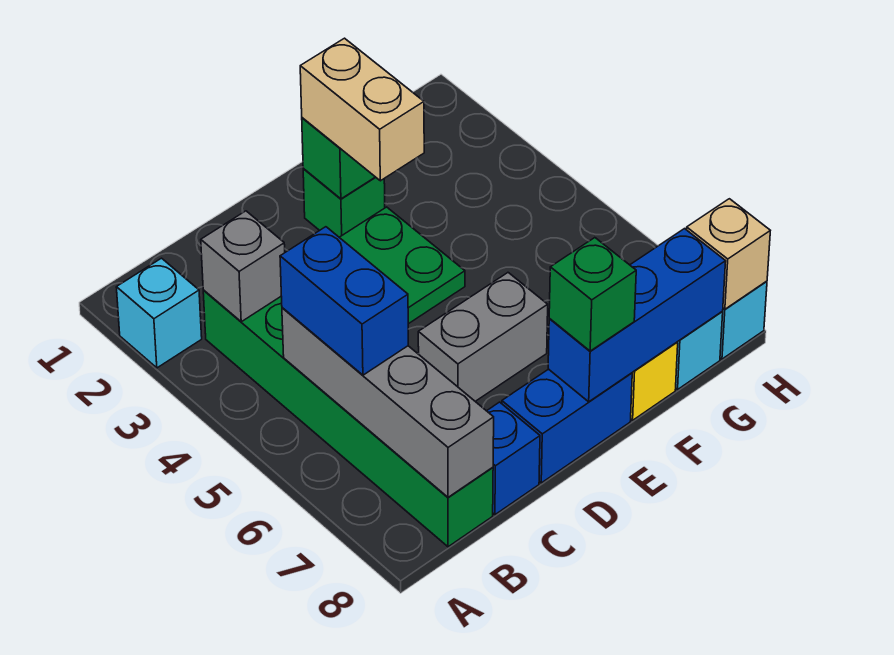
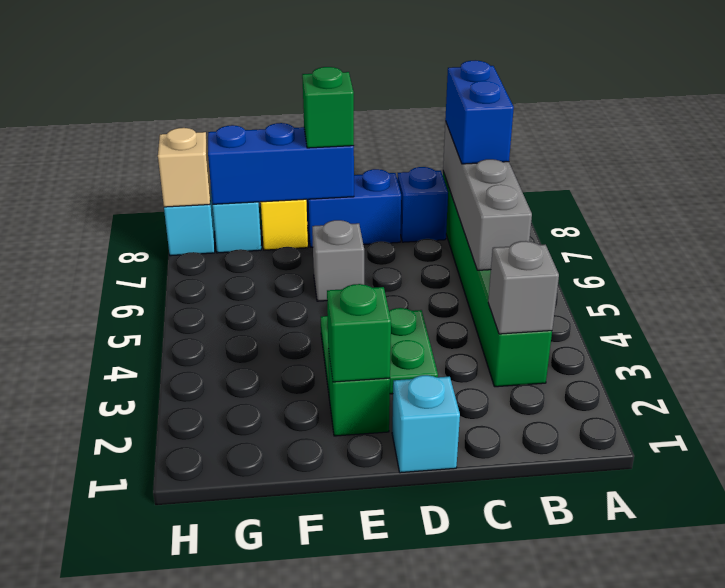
cyan 1x1 brick [116,258,202,368] -> cyan 1x1 brick moved to [392,375,460,473]
blue 1x2 brick [280,227,408,375] -> blue 1x2 brick moved to [445,60,514,164]
grey 1x2 brick [418,273,548,401] -> grey 1x1 brick [312,220,364,301]
tan 1x2 brick [300,38,424,181] -> none

